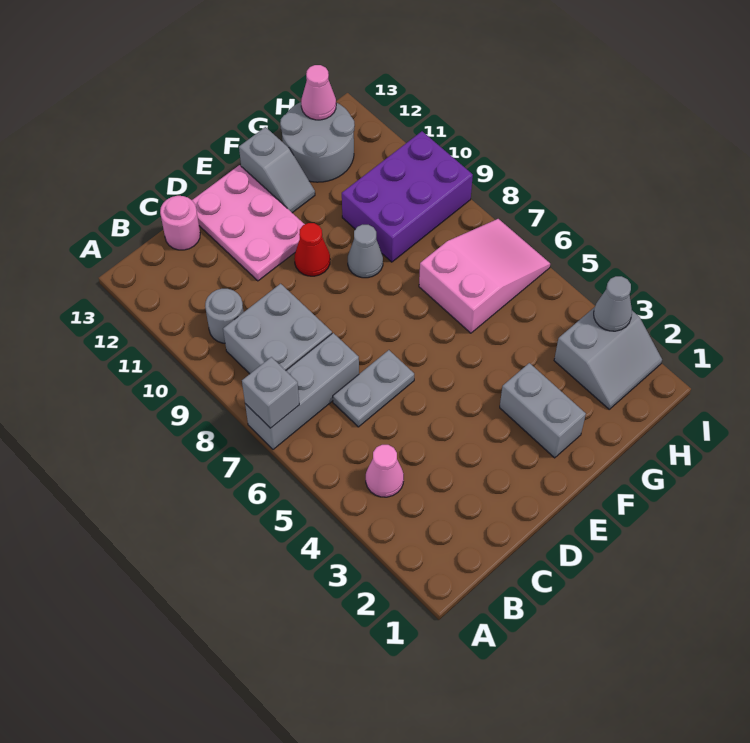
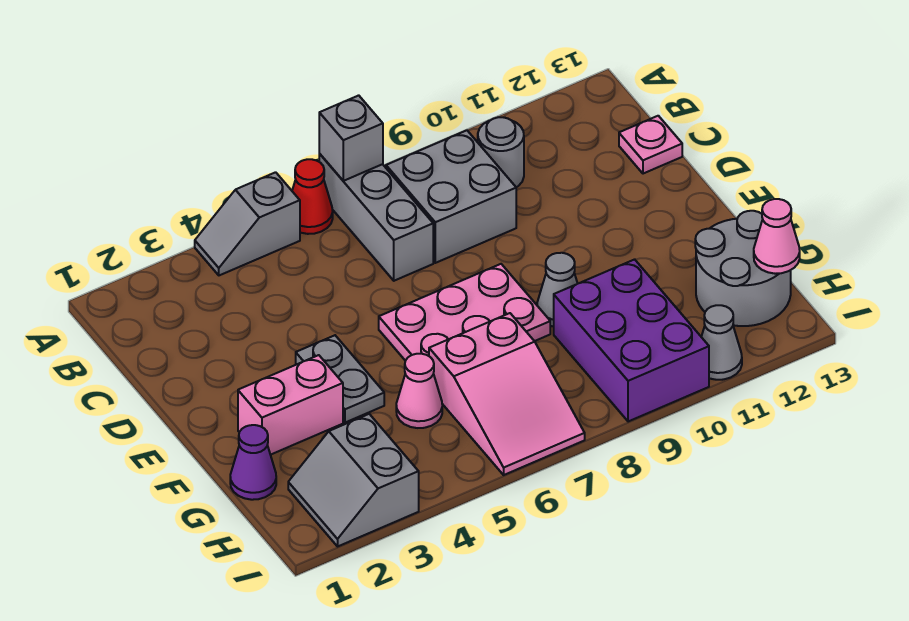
pink 1x1 cone [366,445,404,497] -> pink 1x1 cone moved to [396,354,442,428]
grey 1x2 plate [333,350,414,427] -> grey 1x2 plate moved to [296,335,384,423]
pink 1x1 round brick [160,196,200,250] -> pink 1x1 plate [619,116,682,174]
pink 2x3 plate [192,165,305,281] -> pink 2x3 plate moved to [379,264,550,361]
red 1x1 cone [294,223,330,276] -> red 1x1 cone moved to [292,159,333,234]
grey 1x2 brick [500,363,586,458] -> pink 1x2 brick [238,355,343,455]
grey 1x2 slope [239,127,315,213] -> grey 1x2 slope moved to [195,172,300,275]
none -> purple 1x1 cone [230,425,276,500]
grey 1x1 cone [594,276,632,331] -> grey 1x1 cone moved to [701,305,742,380]

